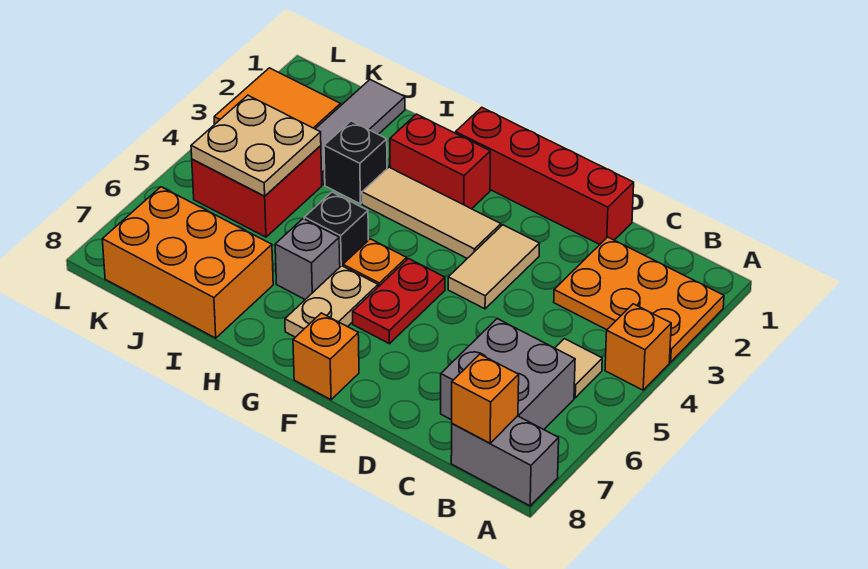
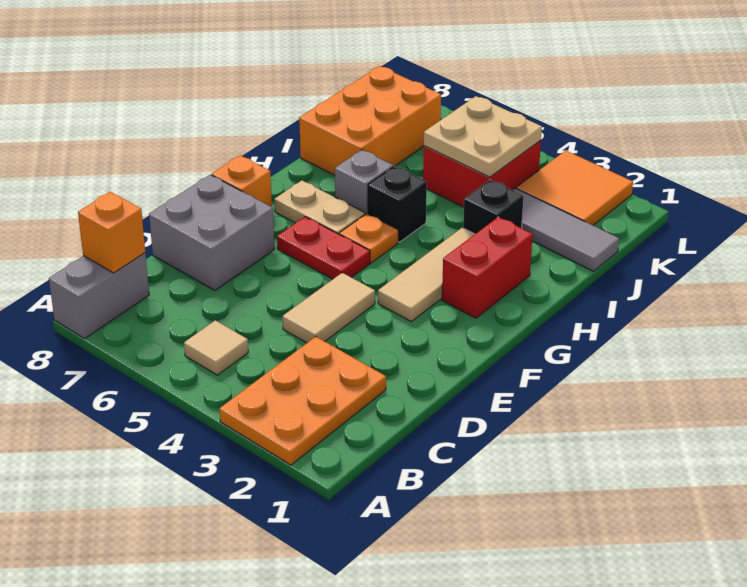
orange 1x1 brick [605,304,671,390] -> none
grey 2x2 brick [441,319,575,430] -> grey 2x2 brick moved to [149,175,275,291]
red 1x4 brick [456,107,634,244] -> none
tan 1x2 tile [448,225,539,309] -> tan 1x2 tile turned to [283,273,375,343]

